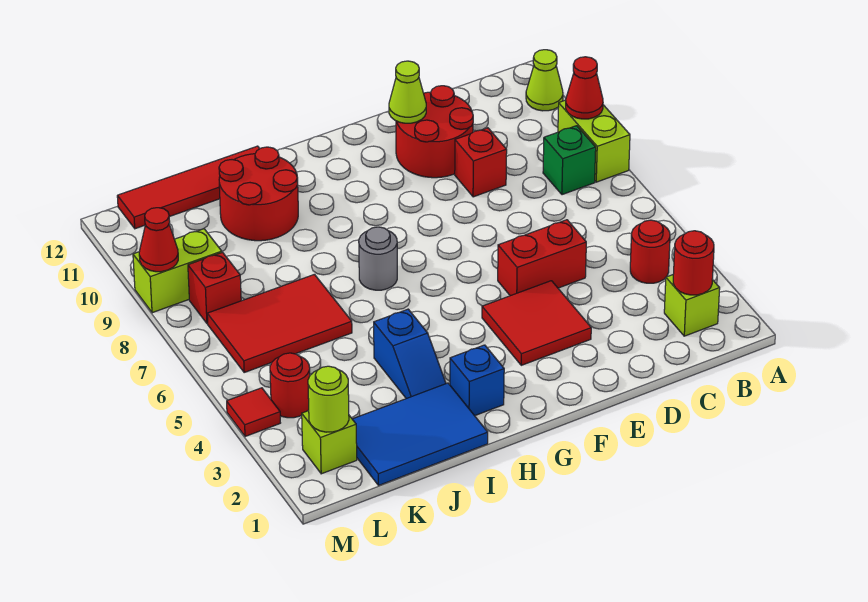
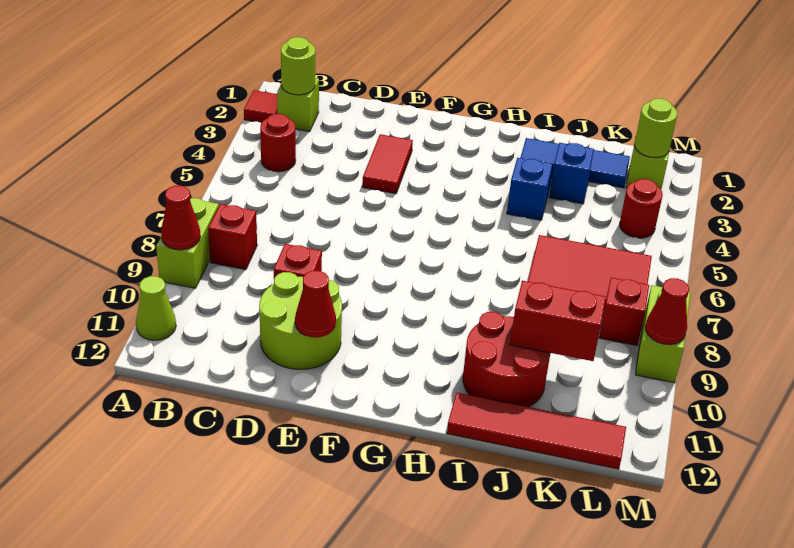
red 1x1 round brick [673,231,714,295] -> lime 1x1 round brick [281,37,315,95]
green 1x1 brick [543,126,596,195] -> red 1x1 brick [208,204,257,270]
red 1x2 brick [498,220,586,296] -> red 1x2 brick moved to [510,281,606,361]
red 2x2 round brick [396,86,473,178] -> lime 2x2 round brick [259,272,342,369]
red 2x2 tile [482,281,591,365] -> red 1x2 tile [362,134,413,194]
lime 1x1 cone [389,61,426,123] -> red 1x1 cone [295,271,336,338]
blue 1x1 brick [450,345,504,416] -> blue 1x1 brick moved to [549,143,594,204]
grey 1x1 round brick [359,227,397,290] -> none
blue 2x3 tile [353,383,488,486] -> blue 1x3 tile [521,138,630,188]
lime 1x2 brick [133,229,222,313] -> lime 1x2 brick turned to [635,285,690,383]
red 1x1 tile [227,388,280,437] -> red 1x1 tile moved to [244,90,278,123]

